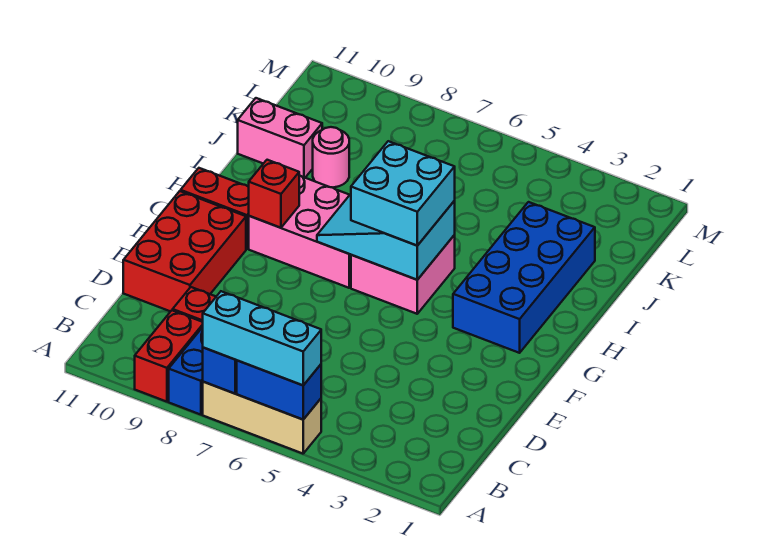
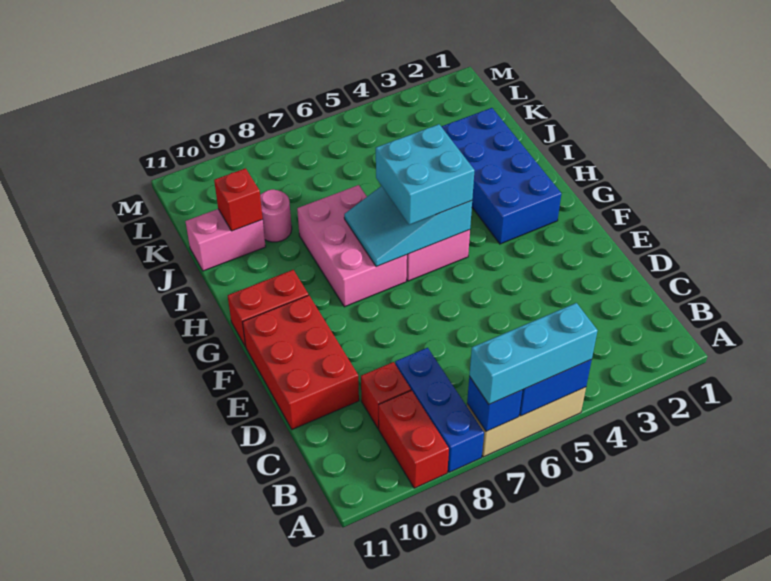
pink 2x3 brick [249,175,351,288] -> pink 2x3 brick turned to [297,185,407,307]
red 1x1 brick [249,160,299,228] -> red 1x1 brick moved to [214,168,263,231]

